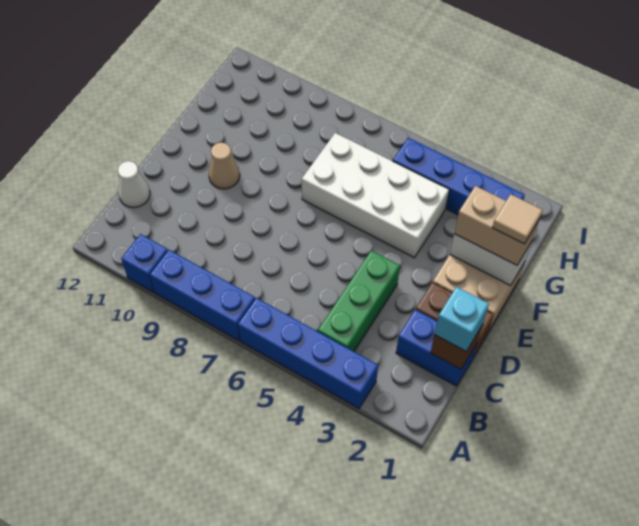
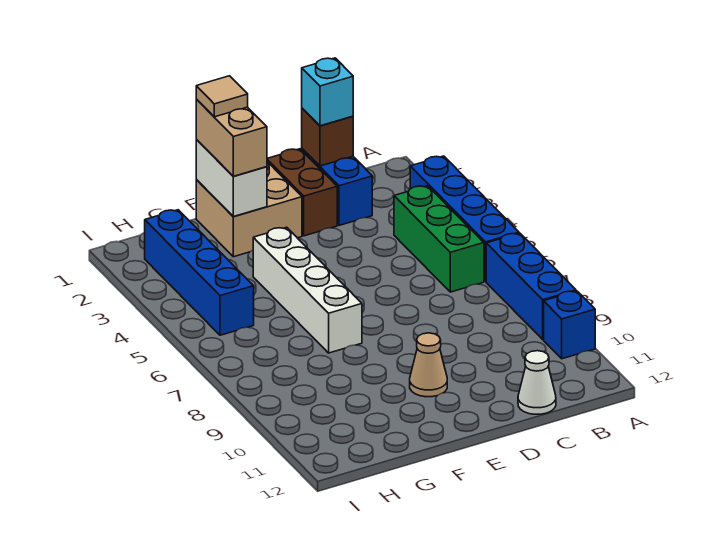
green 1x3 brick [318,250,400,351] -> green 1x3 brick turned to [394,186,484,292]
white 2x4 brick [302,133,449,258] -> white 1x4 brick [253,227,362,353]

